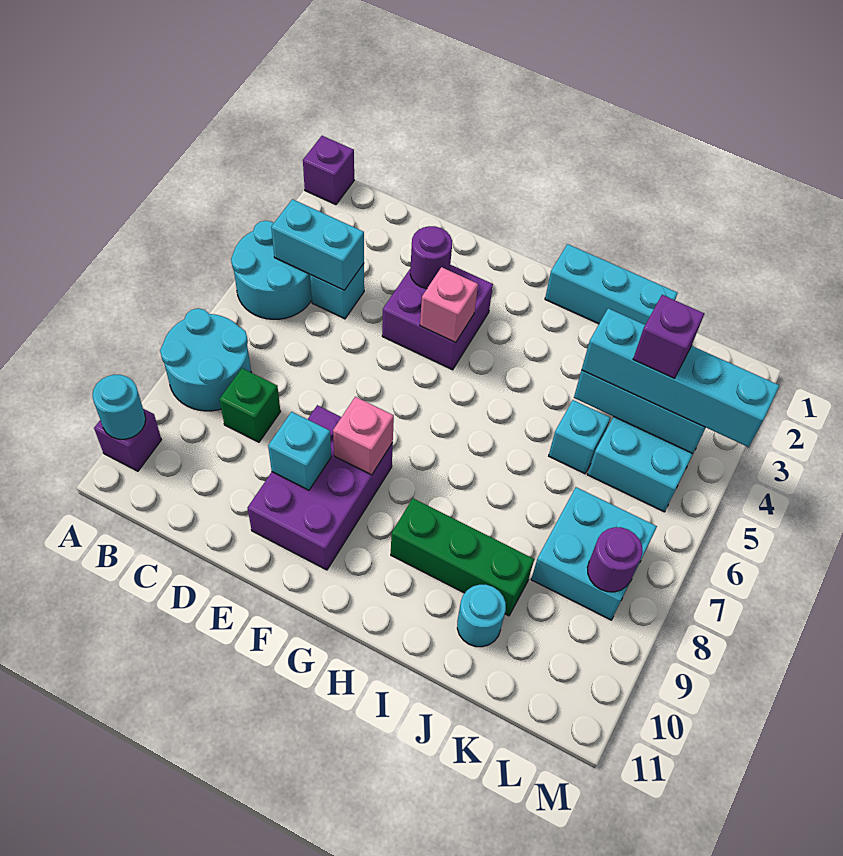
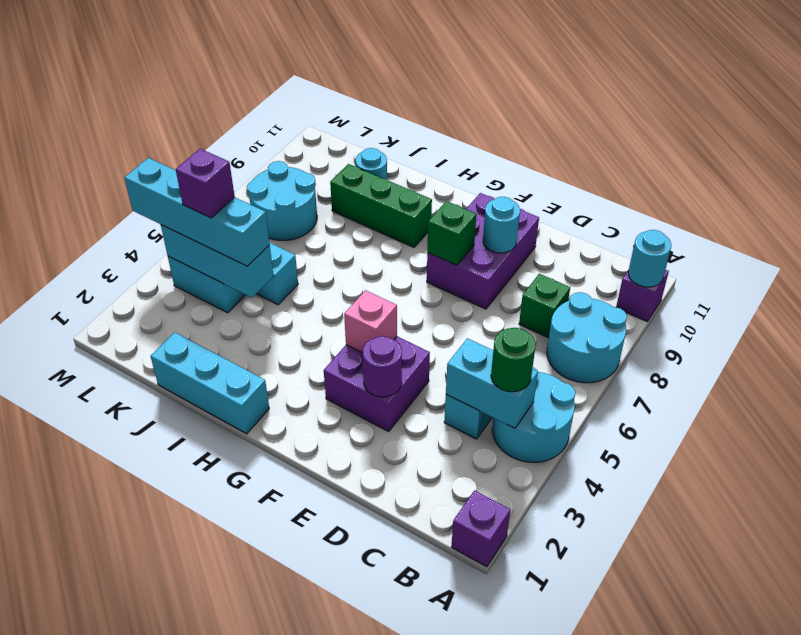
none -> green 1x1 round brick [491,328,536,392]
cyan 1x1 brick [268,412,331,490] -> cyan 1x1 round brick [483,197,520,253]
pink 1x1 brick [333,397,394,475] -> green 1x1 brick [427,201,476,265]
cyan 2x2 brick [531,487,657,620] -> cyan 2x2 round brick [247,161,317,240]
purple 1x1 round brick [587,527,643,592] -> none

